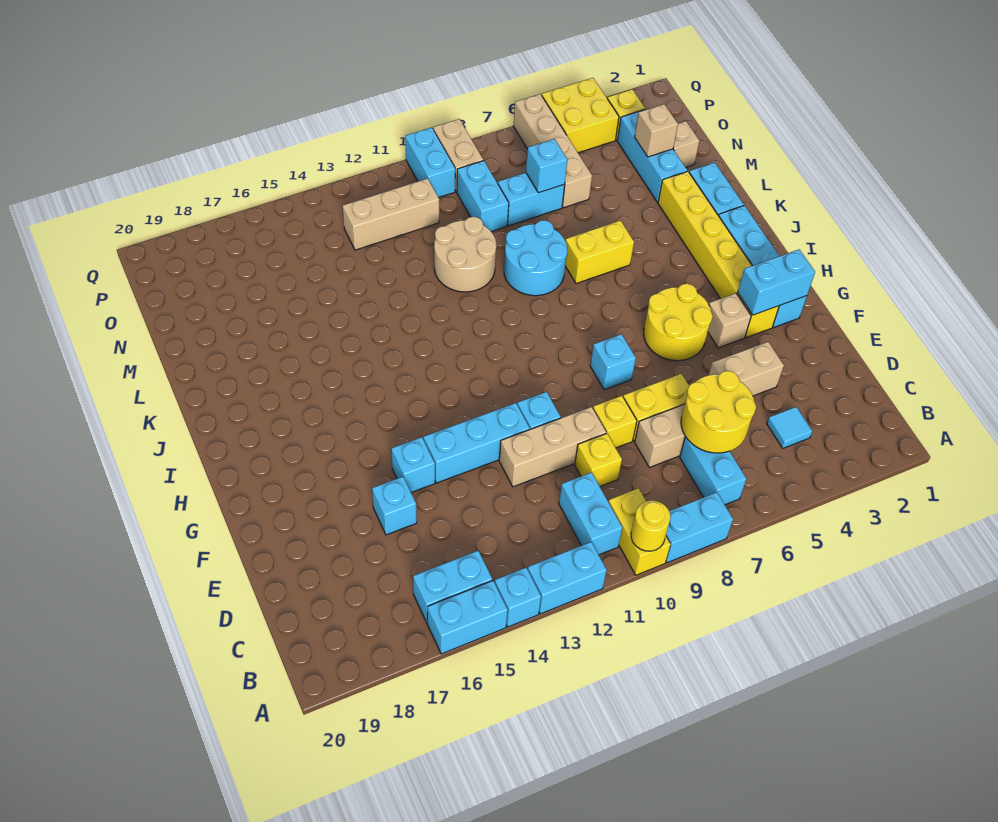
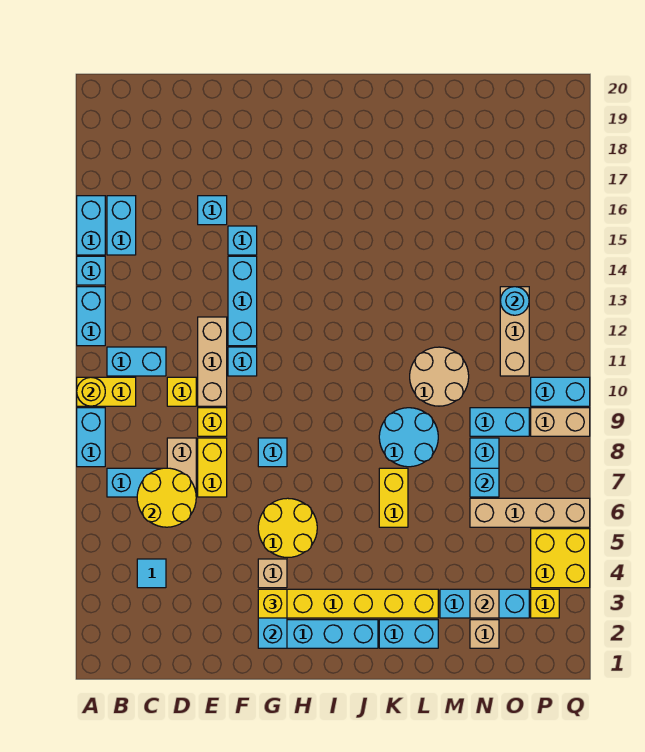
tan 1x2 brick [709,342,784,396] -> none
none -> yellow 1x1 brick [258,589,287,618]
none -> cyan 1x1 round brick [500,287,529,315]

